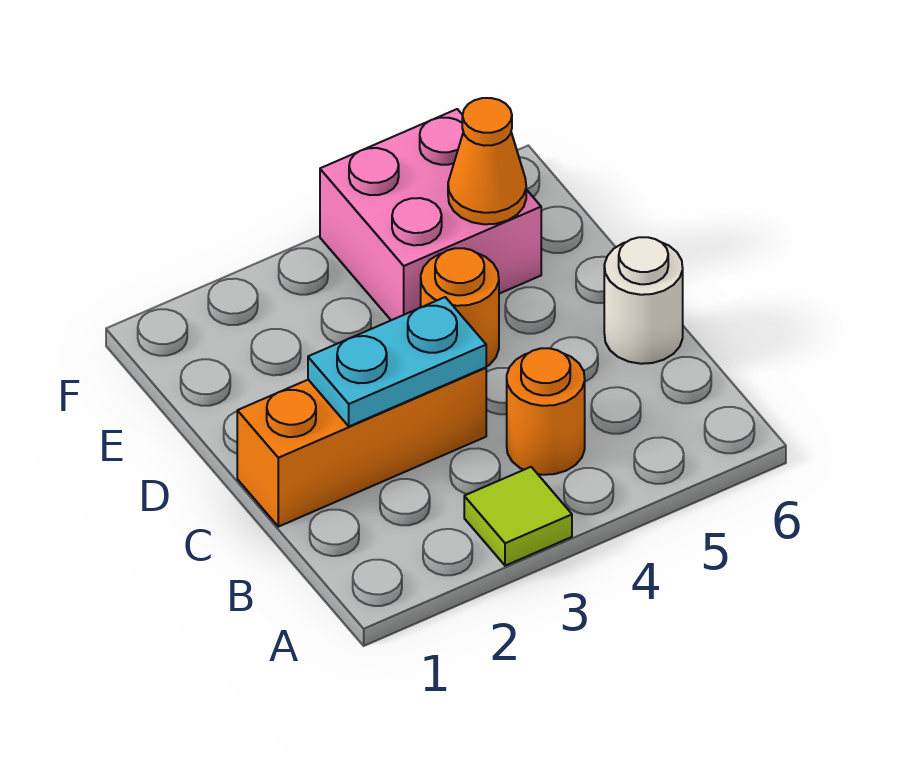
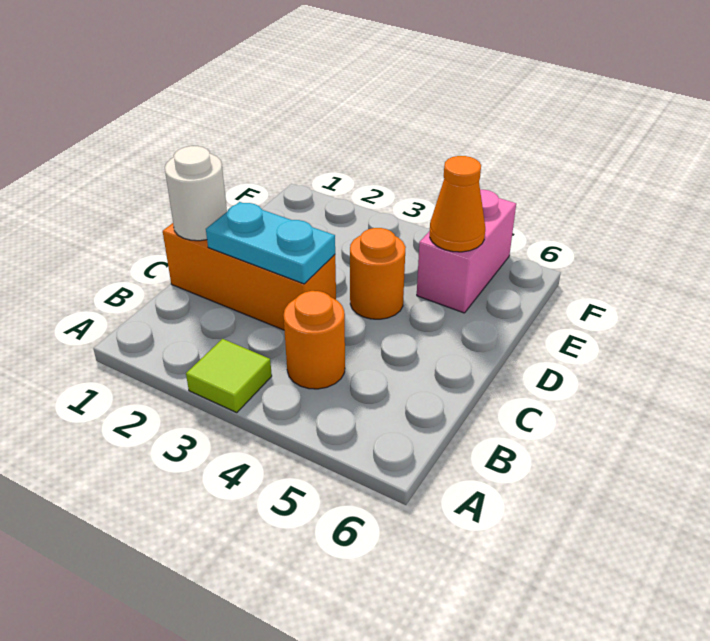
white 1x1 round brick [604,237,683,364] -> white 1x1 round brick moved to [165,146,227,241]
pink 2x2 brick [320,109,541,320] -> pink 1x2 brick [417,189,516,313]

